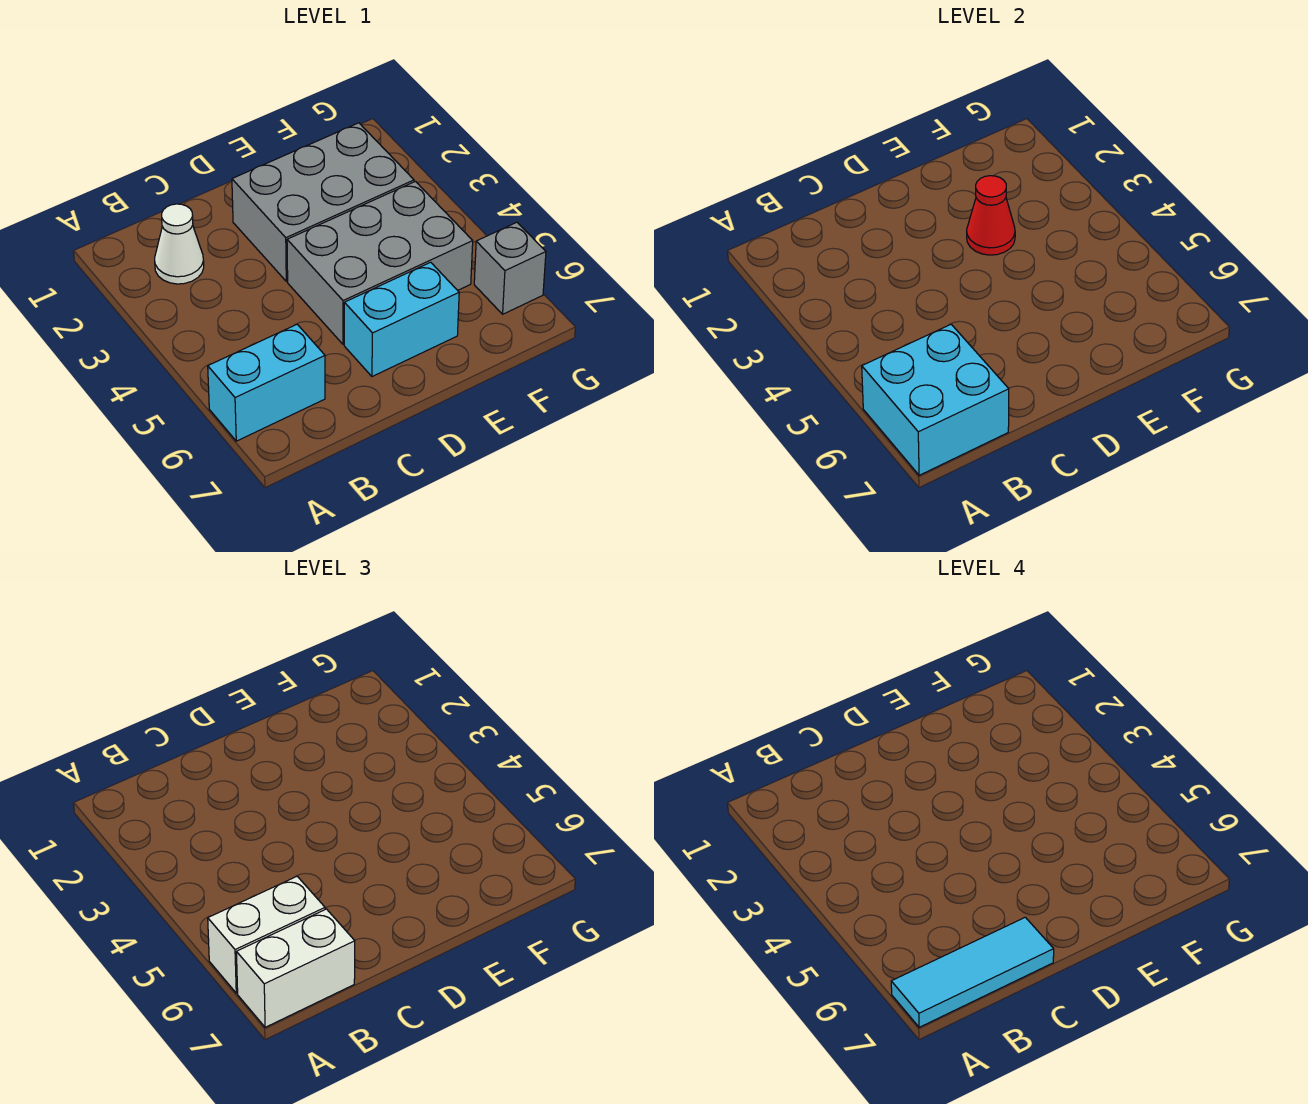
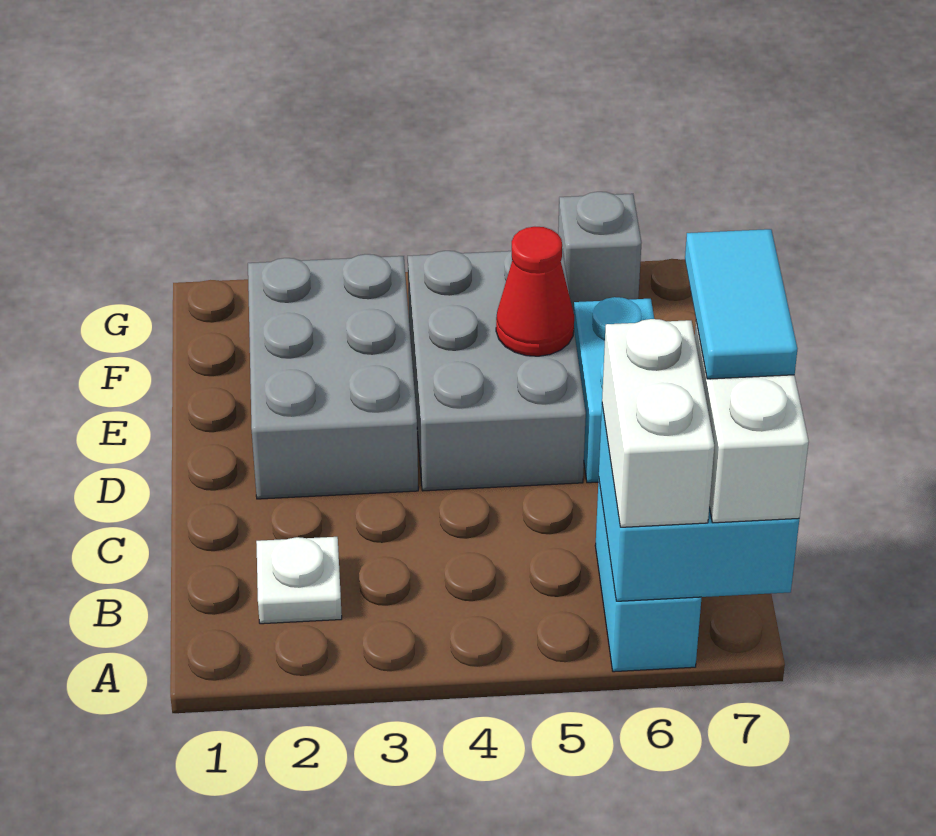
cyan 1x3 tile [891,917,1054,1027] -> cyan 1x2 tile [685,229,797,379]
white 1x1 cone [155,204,204,284] -> white 1x1 plate [256,537,342,624]
red 1x1 cone [967,176,1015,255] -> red 1x1 cone moved to [496,227,574,356]

